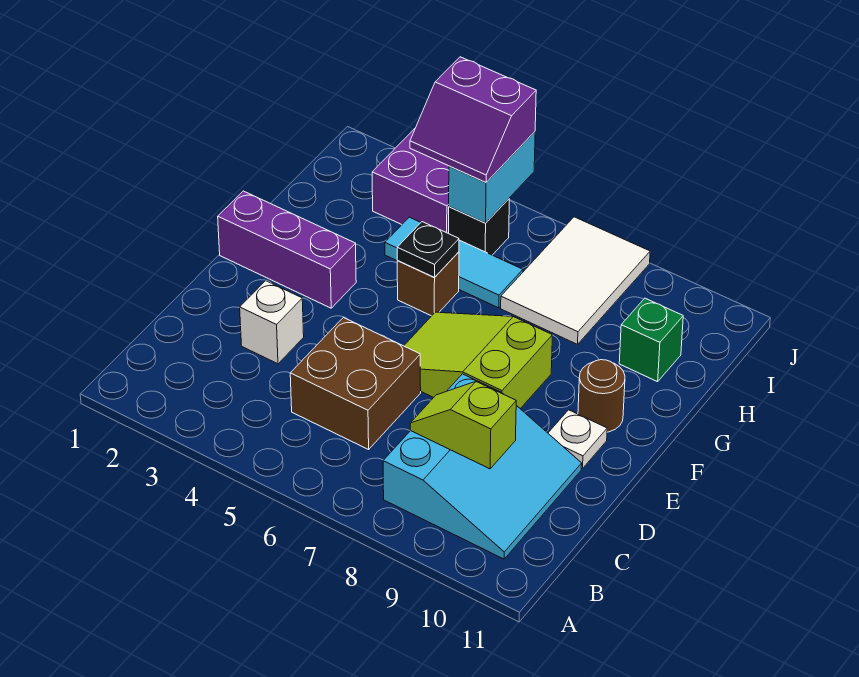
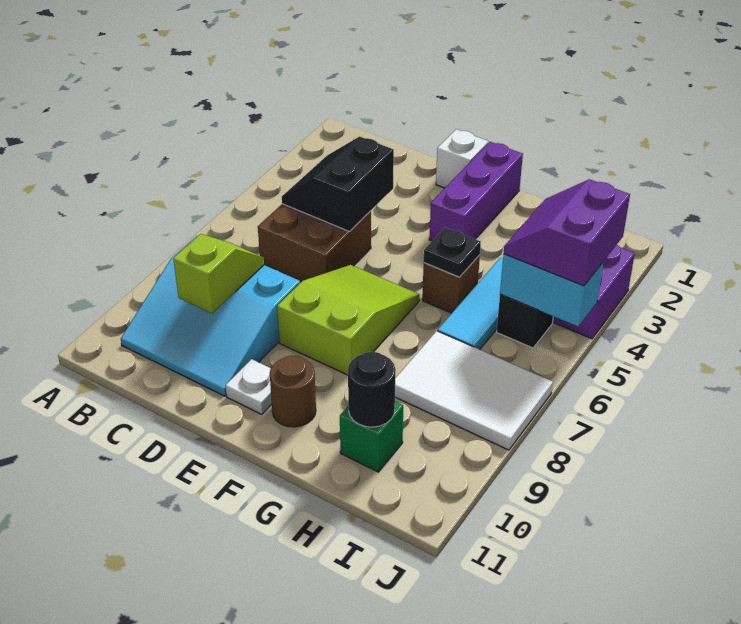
none -> black 2x2 slope [282,136,394,232]
white 1x1 brick [240,281,304,364] -> white 1x1 brick moved to [436,129,488,188]
none -> black 1x1 round brick [348,352,395,427]

